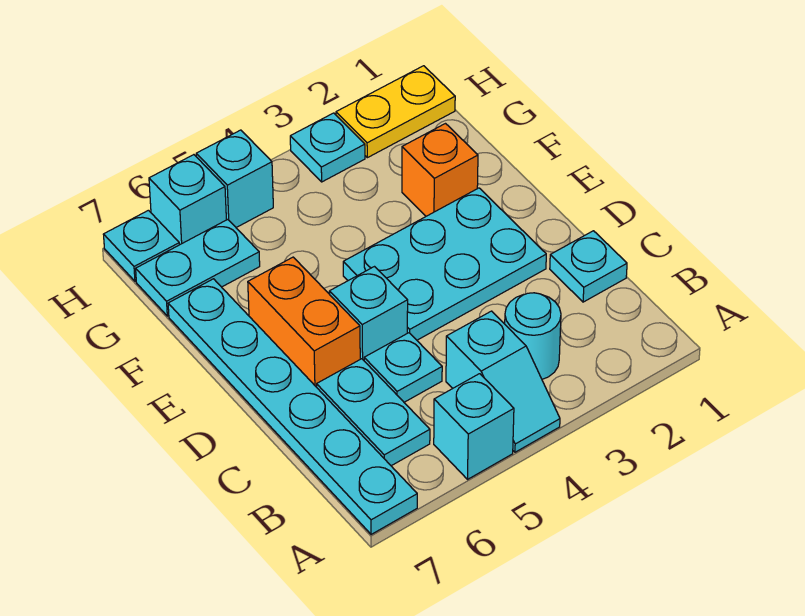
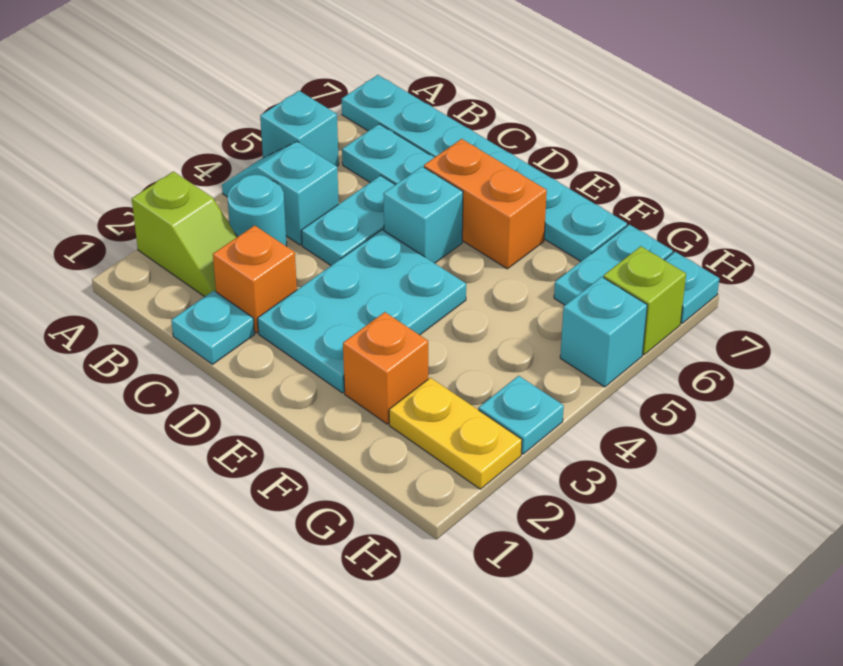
none -> lime 1x2 slope [132,172,237,297]
none -> orange 1x1 brick [213,225,297,333]
cyan 1x1 plate [364,333,442,402] -> cyan 1x2 plate [301,175,395,265]
yellow 1x2 plate [336,66,455,158] -> yellow 1x2 plate turned to [389,378,522,489]
cyan 1x1 brick [149,155,226,245] -> lime 1x1 brick [603,246,686,355]

